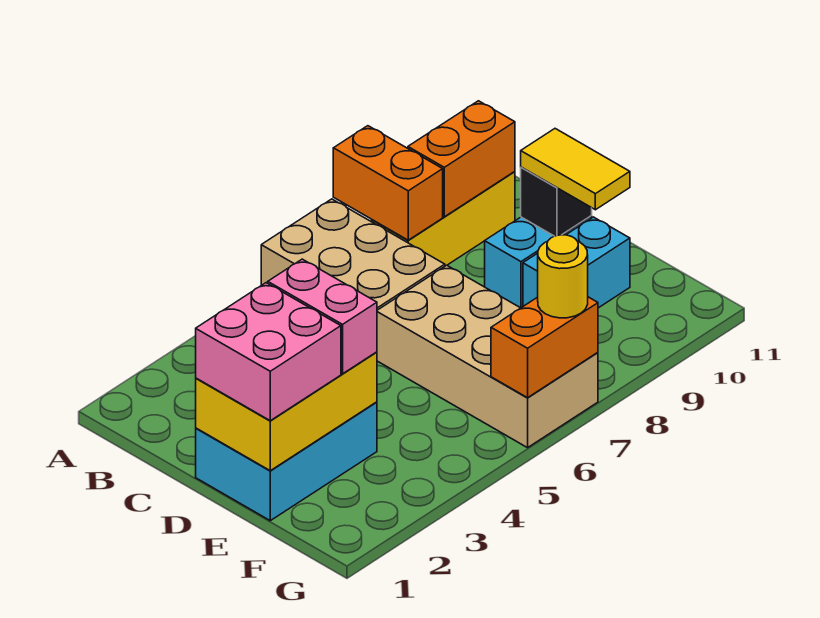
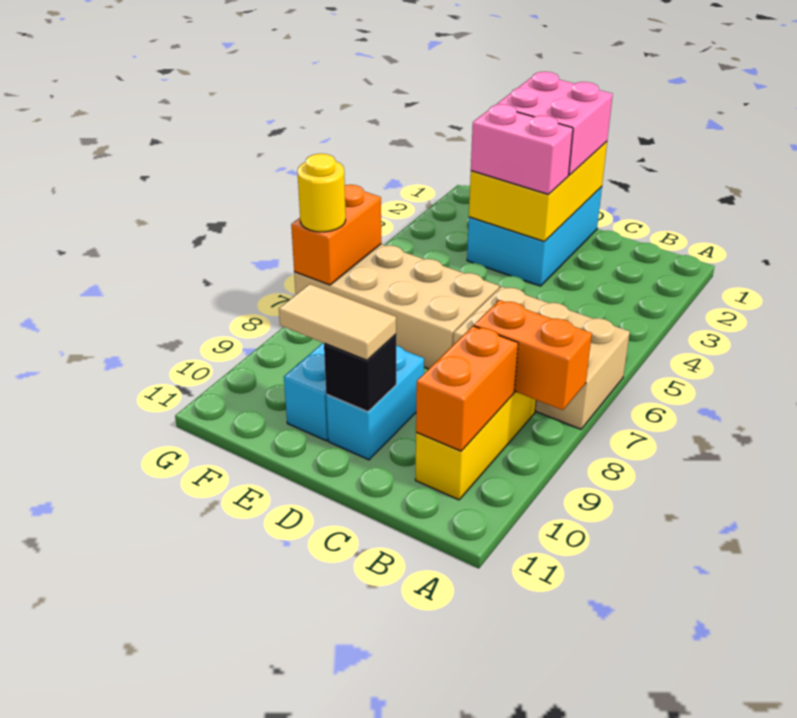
yellow 1x2 tile [521,129,630,210] -> tan 1x2 tile [279,284,396,360]

